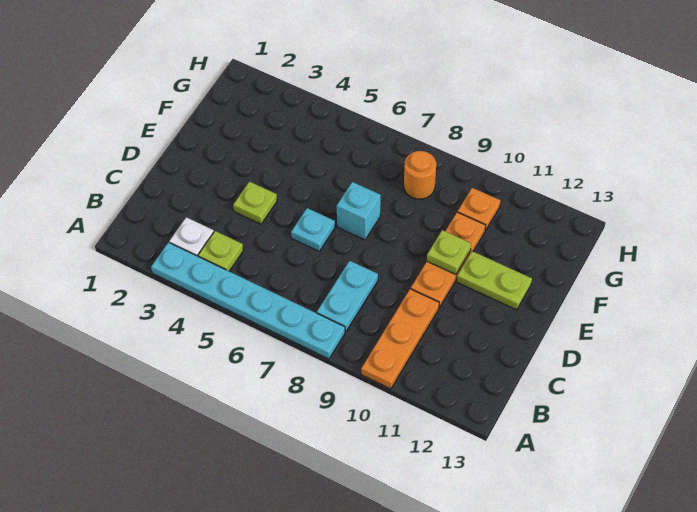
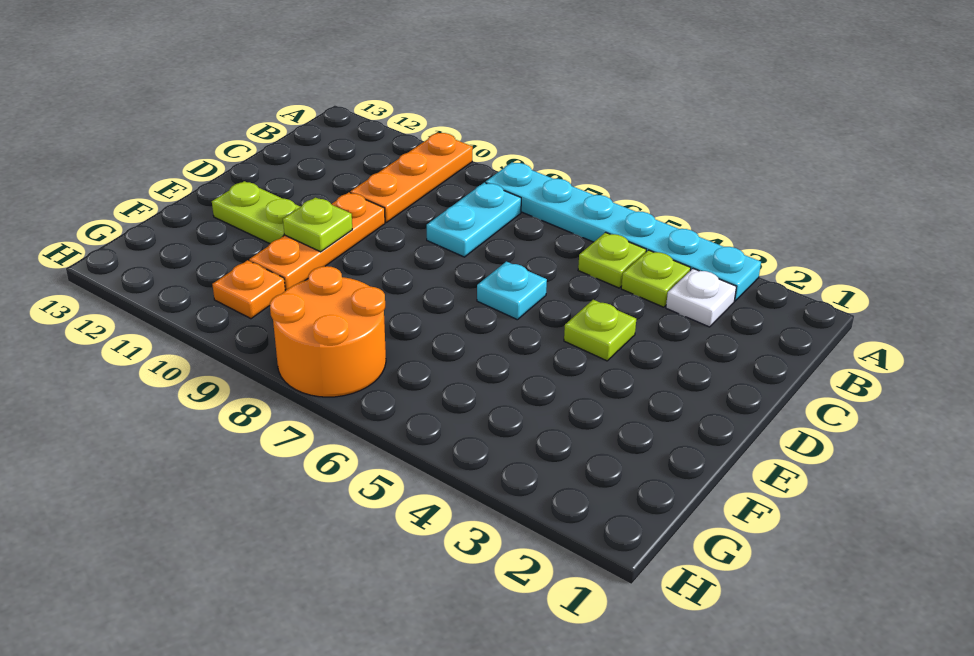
none -> lime 1x1 plate [578,232,646,288]
cyan 1x1 brick [337,182,381,240] -> none
orange 1x1 round brick [404,151,436,199] -> orange 2x2 round brick [270,266,386,397]

